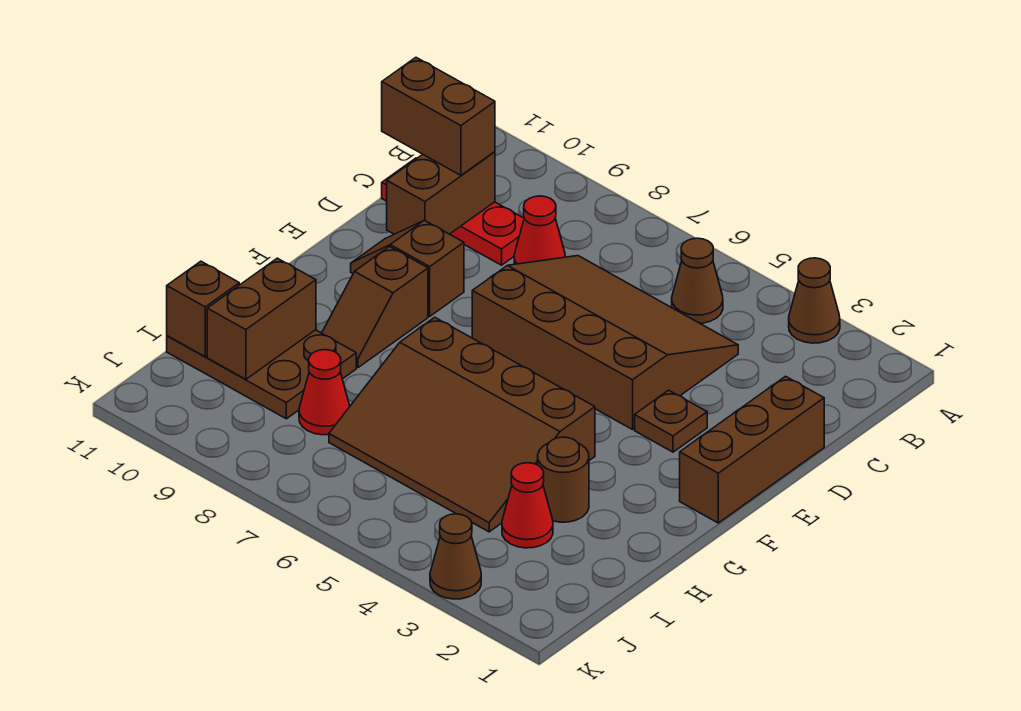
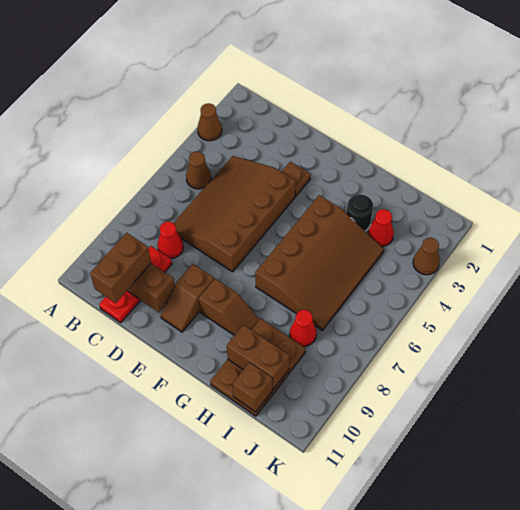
brown 1x3 brick [680,376,824,523] -> none
brown 1x1 round brick [538,437,589,522] -> black 1x1 round brick [346,194,373,231]

